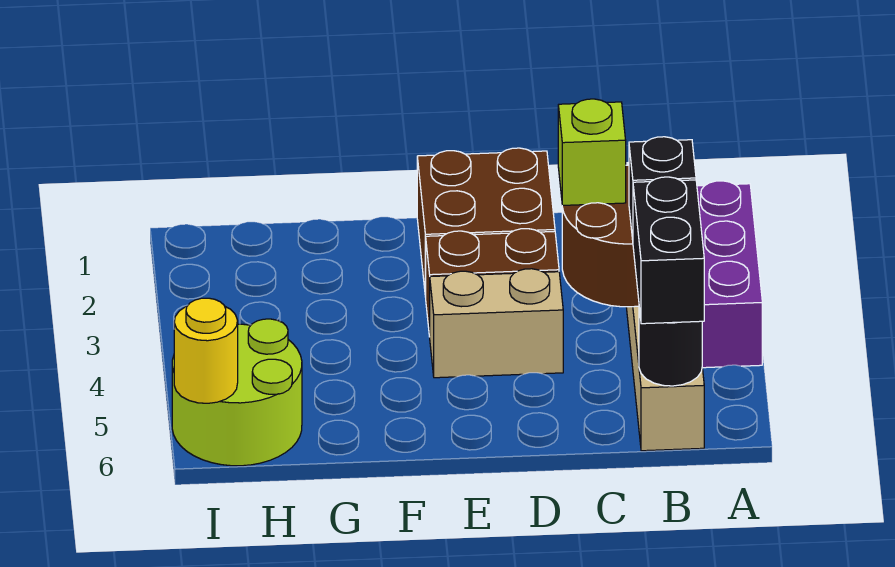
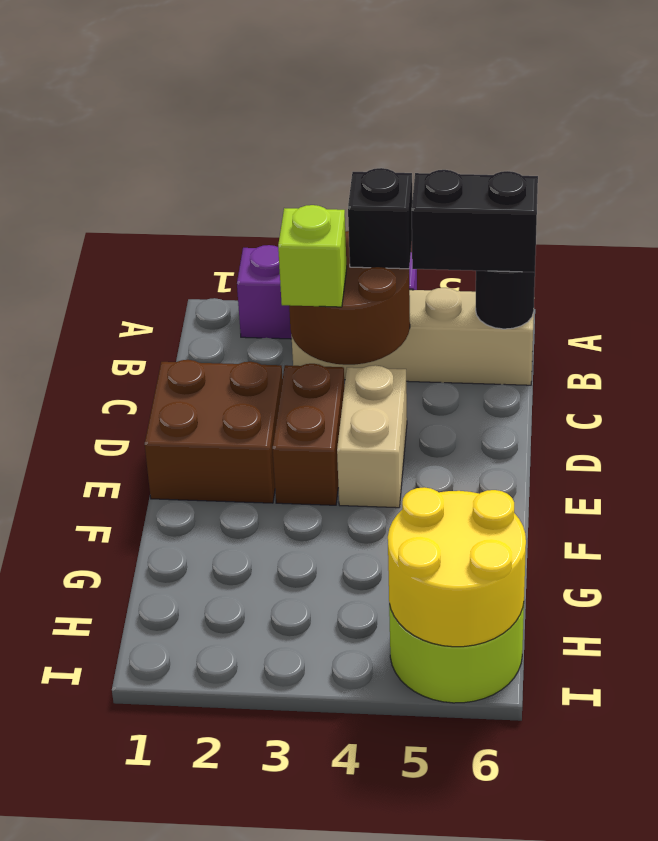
yellow 1x1 round brick [174,298,238,403] -> yellow 2x2 round brick [388,487,526,647]

